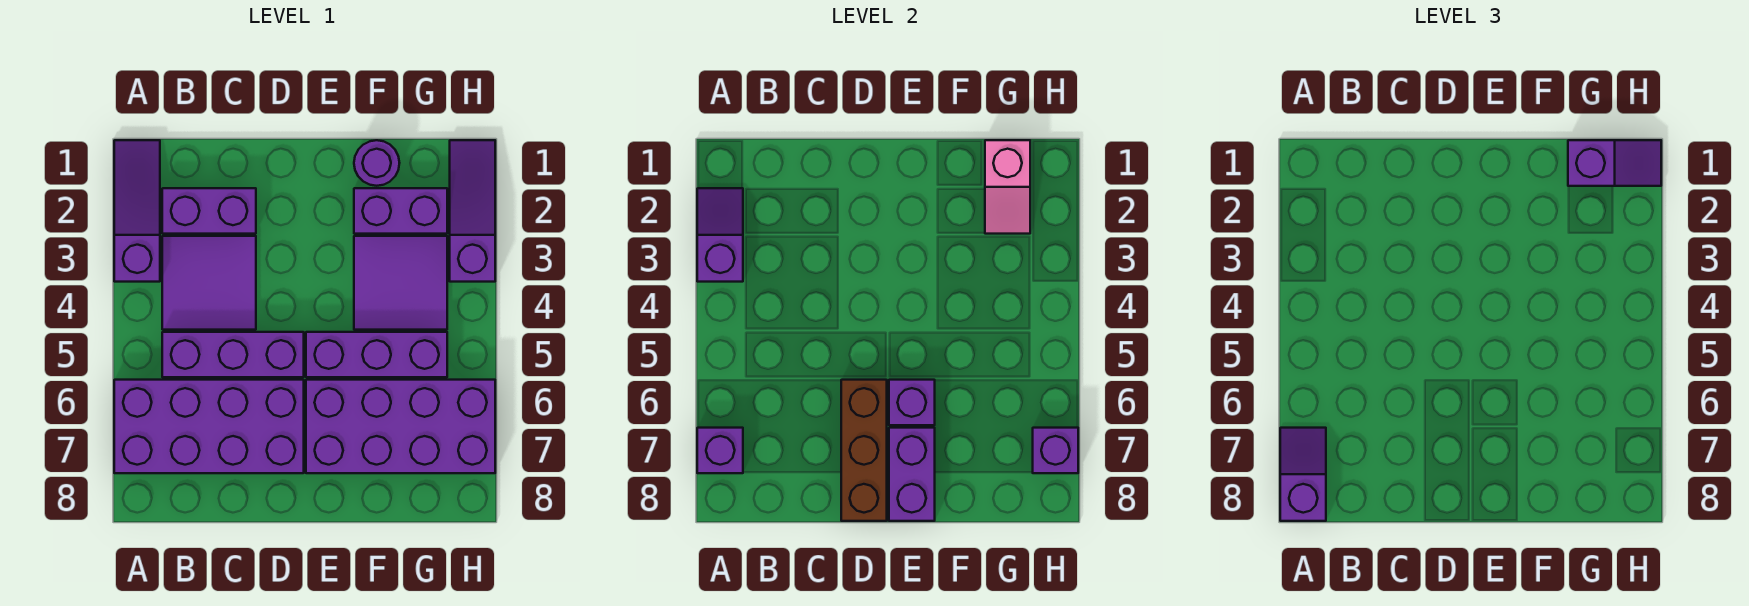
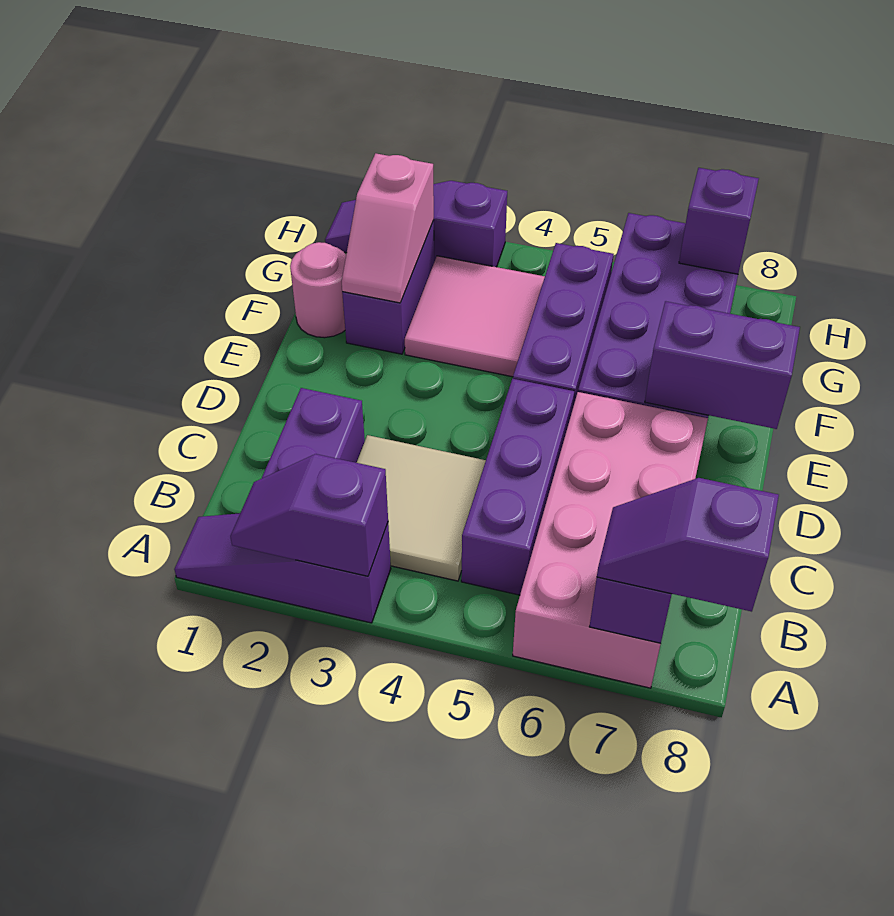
purple 2x4 brick [114,380,304,473] -> pink 2x4 brick [513,392,708,688]
purple 2x2 tile [162,236,256,330] -> tan 2x2 tile [357,435,486,581]
brown 1x3 brick [841,380,887,521] -> none
purple 1x1 brick [889,380,935,425] -> none
purple 1x1 round brick [354,140,399,186] -> pink 1x1 round brick [290,242,346,338]
purple 2x2 tile [354,236,447,330] -> pink 2x2 tile [405,256,545,377]
pink 1x2 slope [985,140,1030,234] -> pink 1x2 slope turned to [342,153,434,303]
purple 1x2 slope [1568,140,1661,186] -> none

